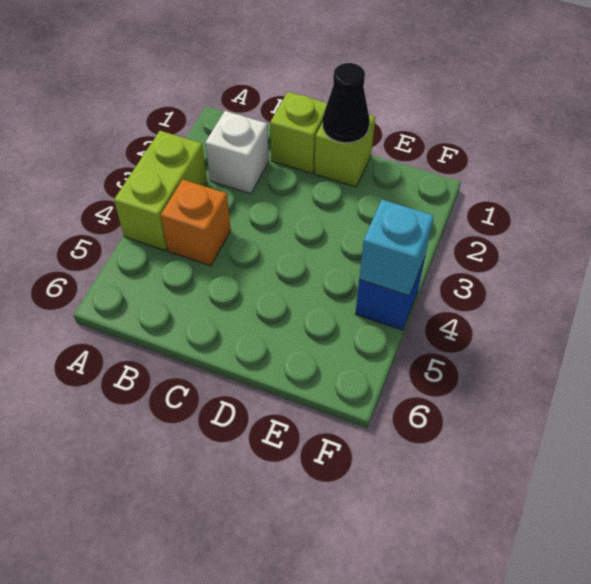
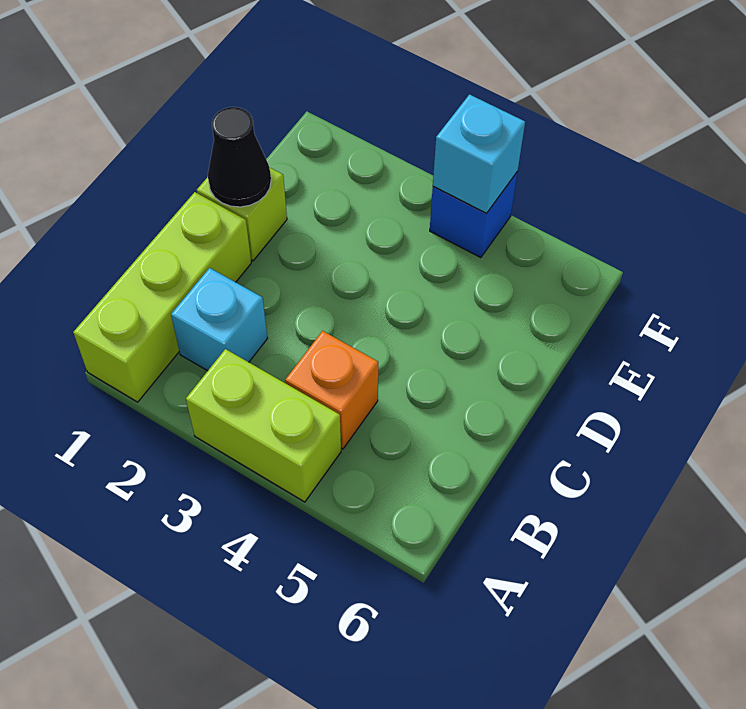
white 1x1 brick [205,111,269,194] -> cyan 1x1 brick [171,268,267,371]
lime 1x1 brick [270,92,327,173] -> lime 1x3 brick [73,192,251,402]

